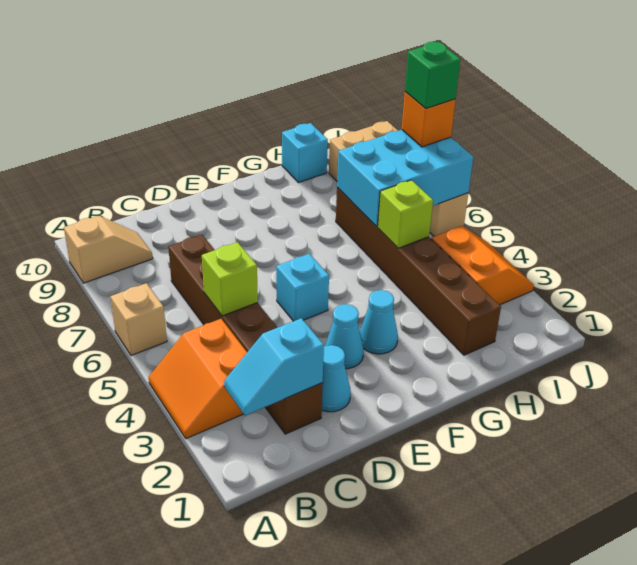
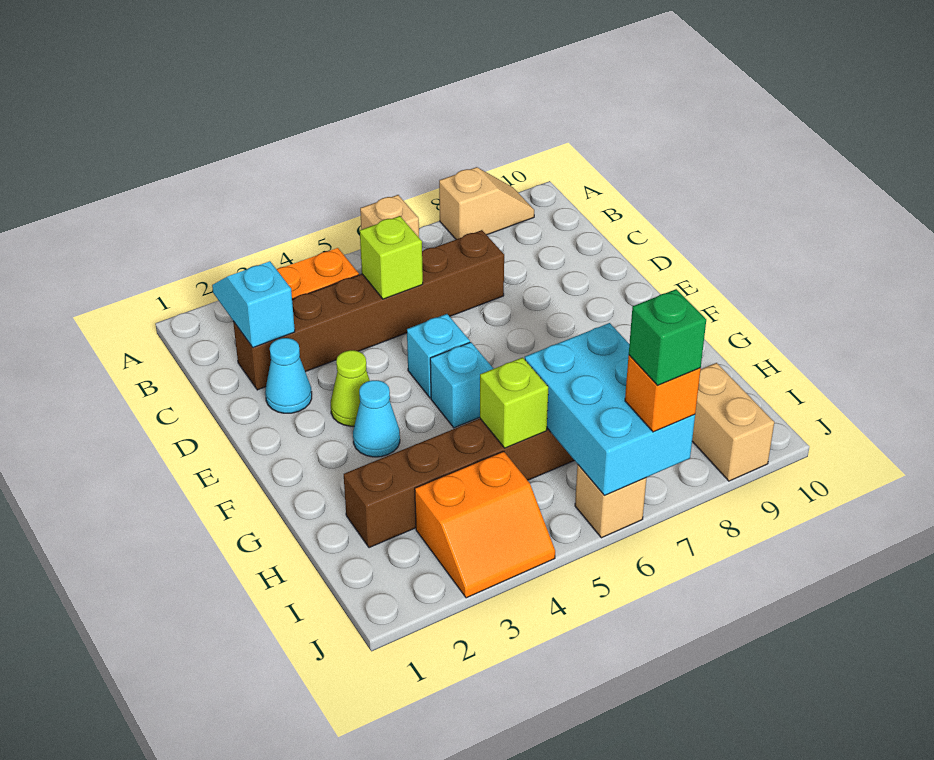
tan 1x2 slope [64,216,153,283] -> tan 1x2 slope turned to [439,167,534,239]
cyan 1x1 cone [325,304,364,369] -> lime 1x1 cone [331,350,370,426]
cyan 1x1 brick [282,123,328,183] -> cyan 1x1 brick moved to [430,342,494,428]

